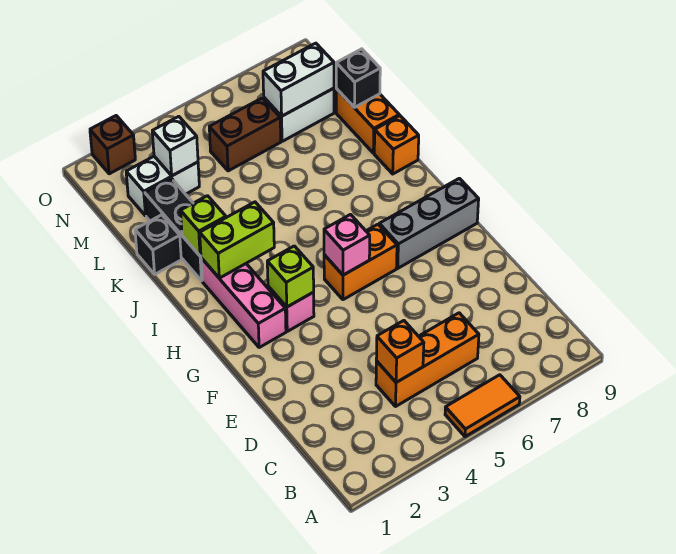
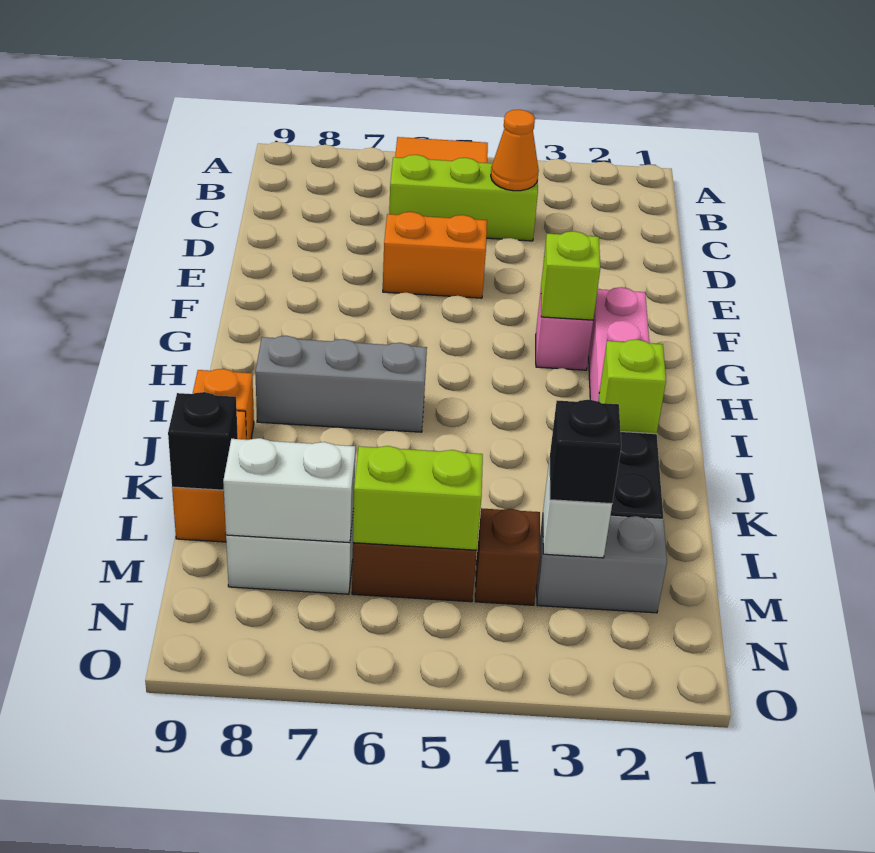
orange 1x3 brick [376,313,479,406] -> lime 1x3 brick [389,155,538,241]
orange 1x1 brick [376,321,424,382] -> orange 1x1 cone [491,110,539,191]
orange 1x2 brick [324,224,397,300] -> orange 1x2 brick moved to [383,212,487,298]
pink 1x1 brick [324,215,370,275] -> none
grey 1x3 brick [379,178,479,268] -> grey 1x3 brick moved to [255,336,427,432]
lime 1x2 brick [200,202,274,278] -> lime 1x2 brick moved to [353,446,483,550]
black 1x1 brick [135,215,181,274] -> black 1x1 brick moved to [550,400,621,504]
white 1x2 brick [126,156,199,216] -> grey 1x2 brick [537,515,667,613]
brown 1x1 brick [90,116,135,174] -> brown 1x1 brick moved to [475,508,540,605]

